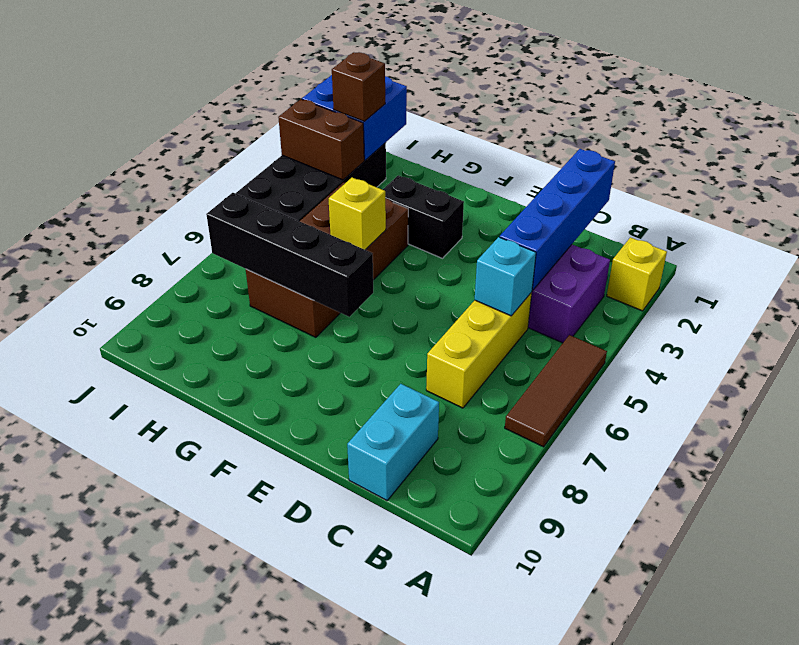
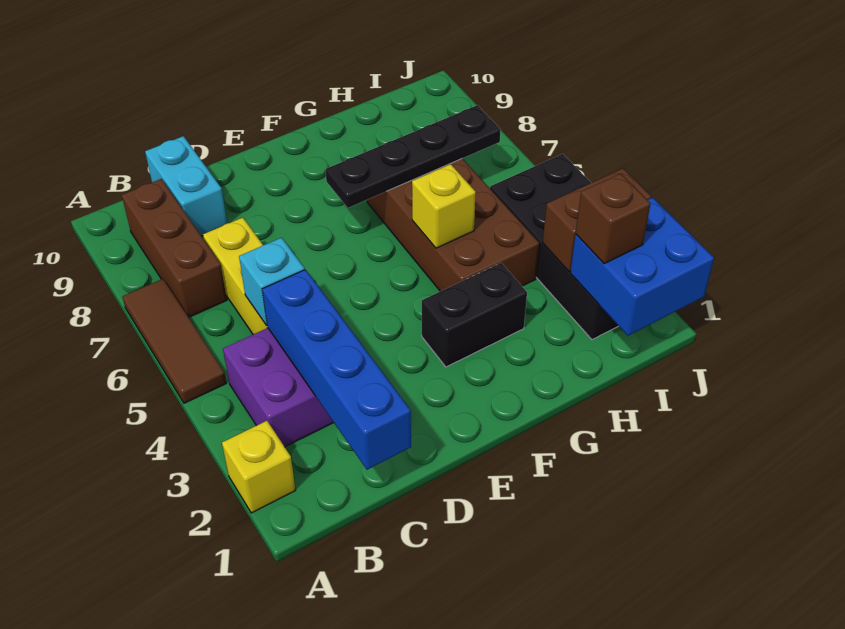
none -> brown 1x3 brick [122,179,227,317]
black 1x4 brick [206,193,373,317] -> black 1x4 plate [325,105,500,208]

